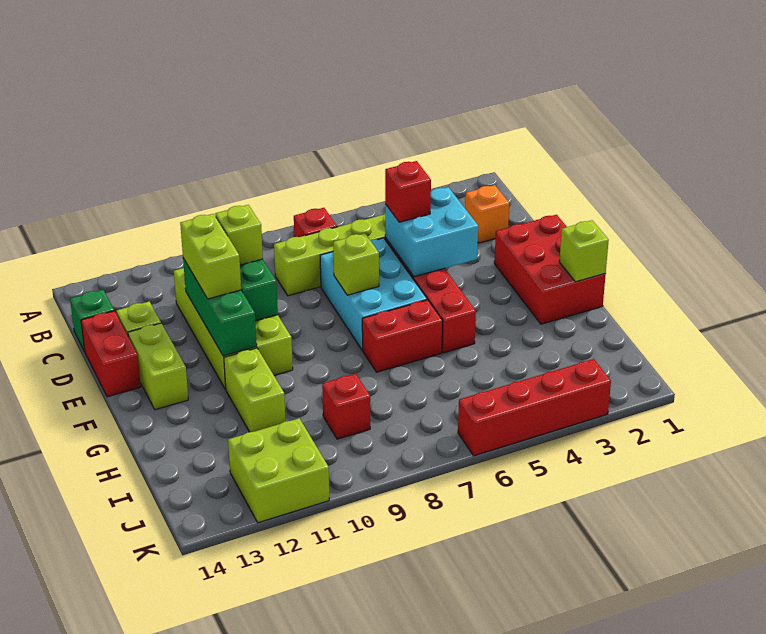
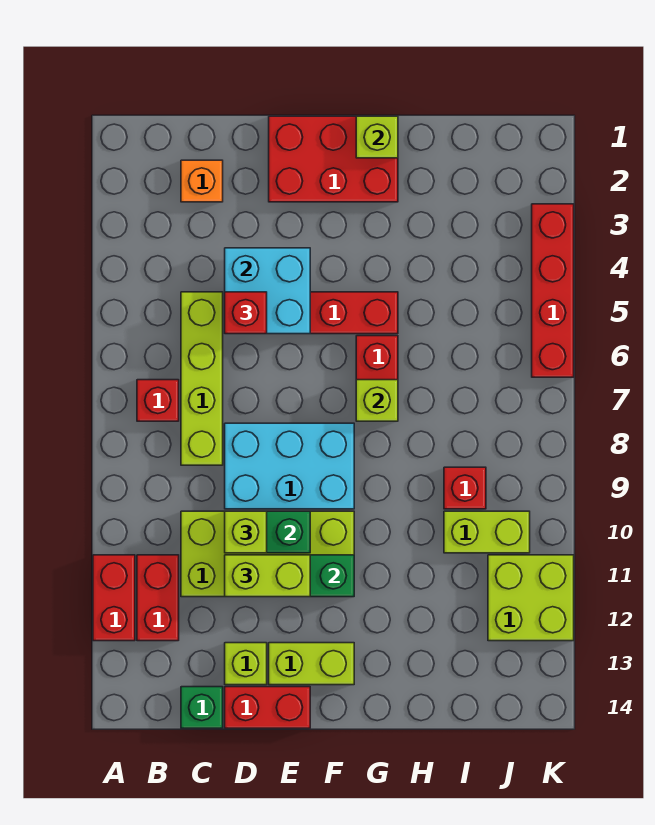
none -> red 1x2 brick [93,555,135,641]
none -> red 1x2 brick [137,555,179,641]
cyan 2x3 brick [320,238,427,350] -> cyan 2x3 brick moved to [225,423,354,509]
lime 1x1 brick [333,233,379,295] -> lime 1x1 brick moved to [356,380,398,421]
lime 1x2 brick [224,348,285,432] -> lime 1x2 brick moved to [444,511,530,553]

